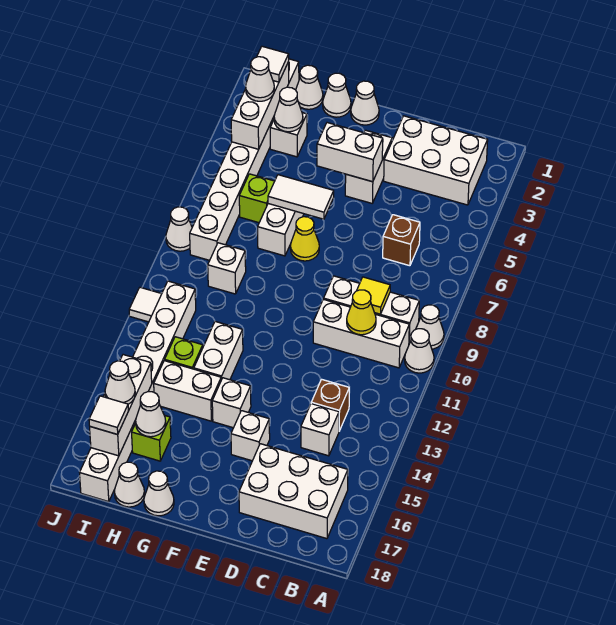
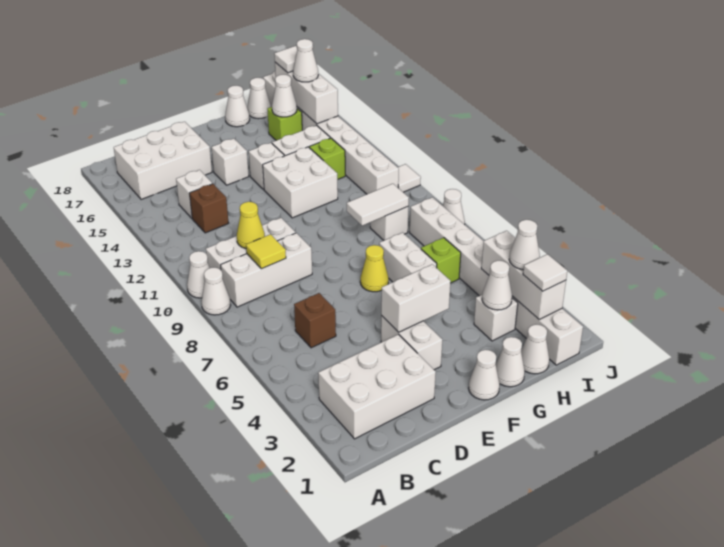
white 1x2 tile [268,175,334,219] -> white 1x2 tile moved to [347,184,409,226]
white 1x2 brick [194,322,243,380] -> white 2x2 brick [263,147,338,218]

